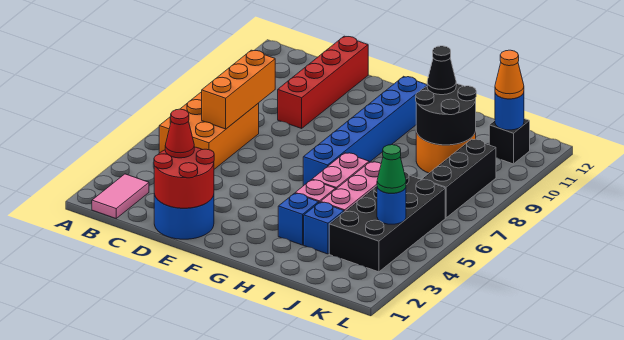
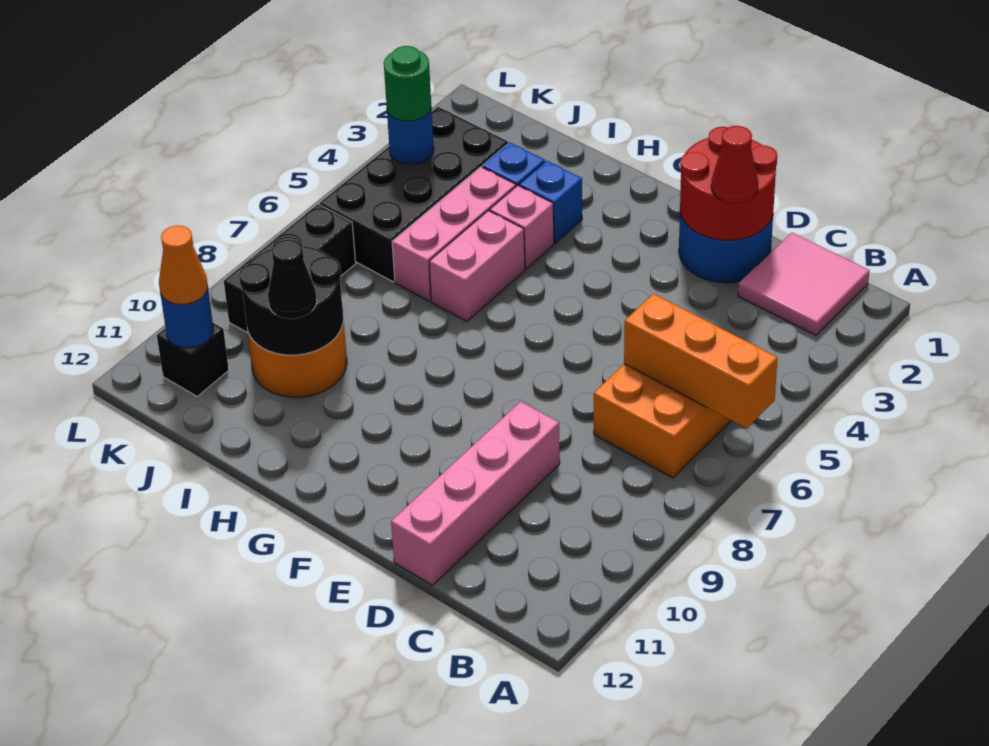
pink 1x2 tile [92,174,149,218] -> pink 2x2 tile [738,233,869,335]
orange 1x3 brick [202,50,275,129] -> orange 1x3 brick turned to [624,294,777,428]
red 1x4 brick [278,36,368,128] -> pink 1x4 brick [391,401,560,585]
blue 1x6 brick [303,76,427,186] -> none
green 1x1 cone [377,145,406,193] -> green 1x1 round brick [384,46,431,121]

